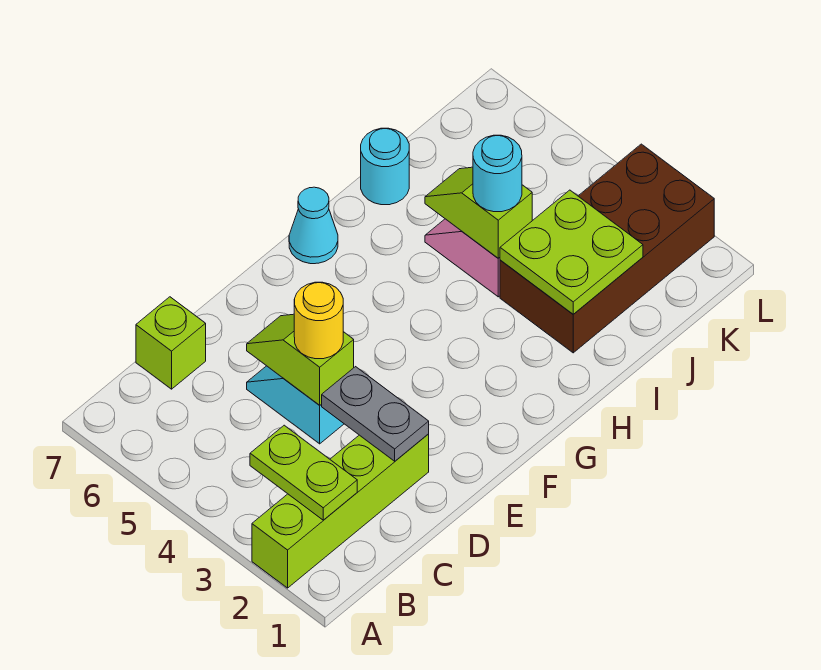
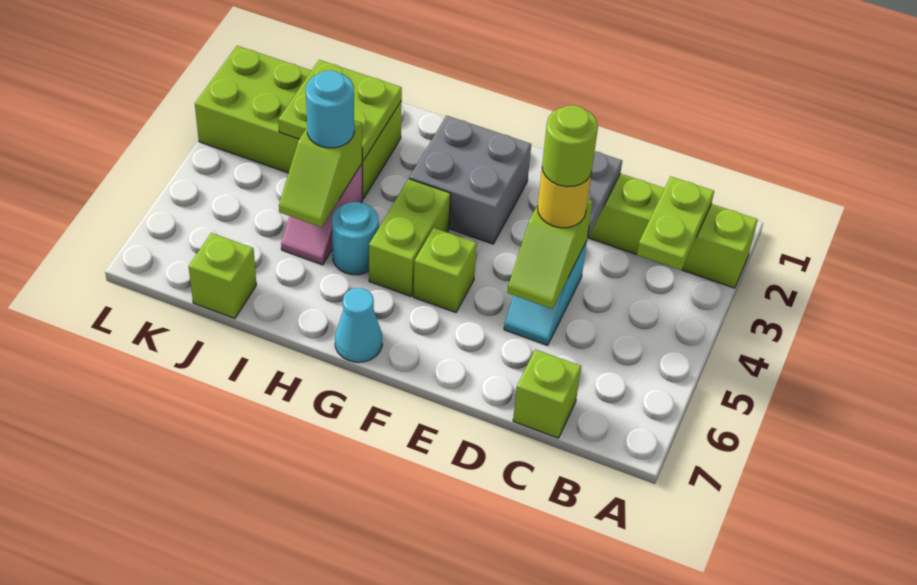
none -> lime 1x1 round brick [542,105,598,187]
none -> grey 2x2 brick [409,116,531,244]
none -> lime 1x1 brick [413,228,477,313]
none -> lime 1x2 brick [369,179,451,296]
brown 2x4 brick [500,144,714,353] -> lime 2x4 brick [195,46,402,199]
cyan 1x1 round brick [361,128,409,205] -> cyan 1x1 round brick moved to [332,202,379,275]
none -> lime 1x1 brick [189,233,256,319]

